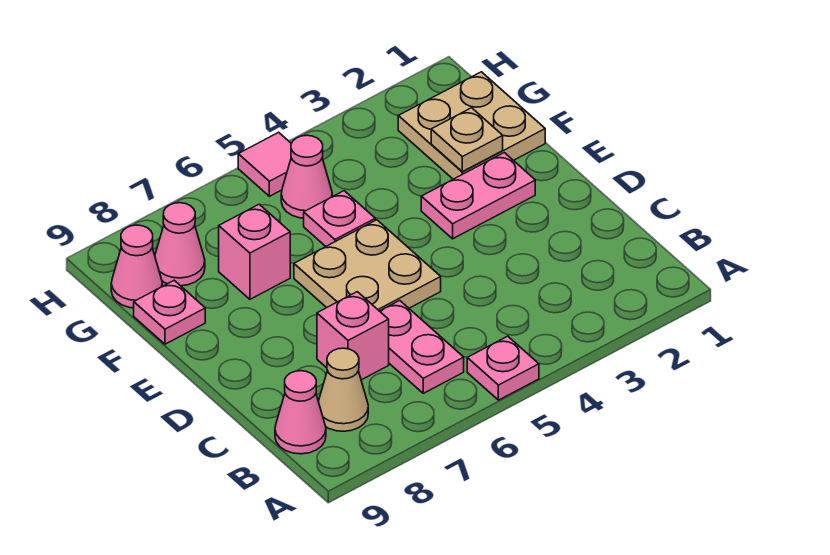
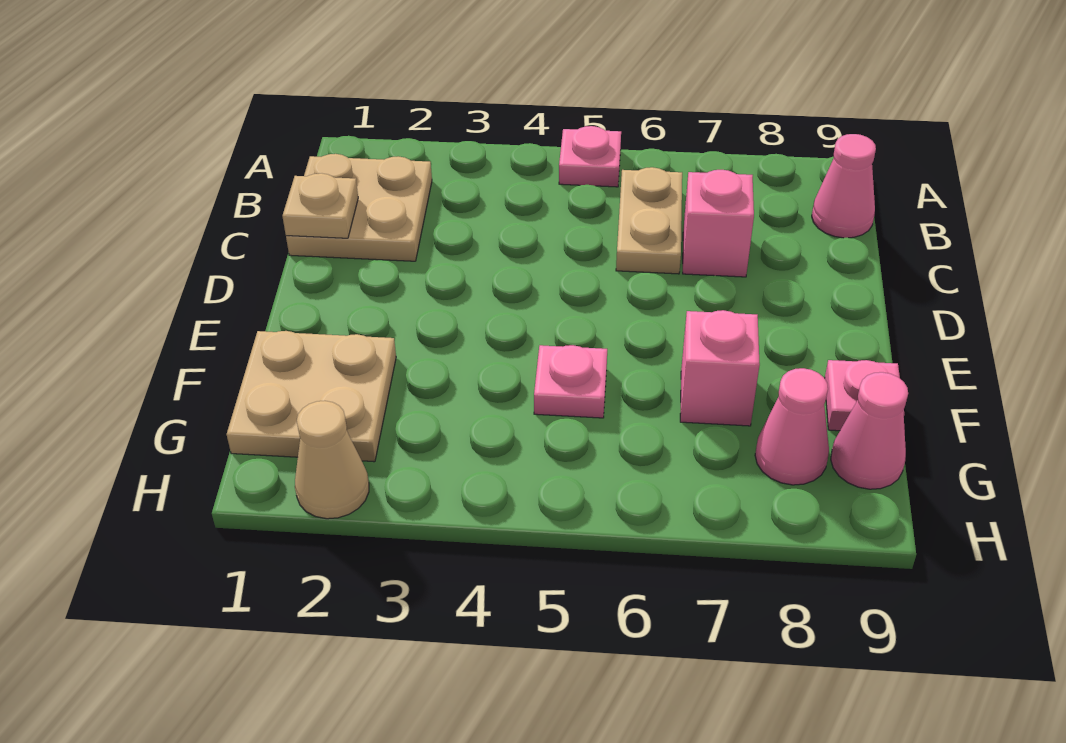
pink 1x2 plate [380,301,464,393] -> tan 1x2 plate [616,167,682,274]
tan 1x1 cone [318,348,368,431] -> tan 1x1 cone moved to [295,401,369,519]
tan 2x2 plate [294,220,441,311] -> tan 2x2 plate moved to [286,154,432,261]
pink 1x2 plate [421,153,535,239] -> none
tan 1x1 plate [431,108,503,172] -> tan 1x1 plate moved to [282,173,358,238]
pink 1x1 cone [281,135,332,218] -> none
pink 1x1 tile [238,132,291,196] -> none

